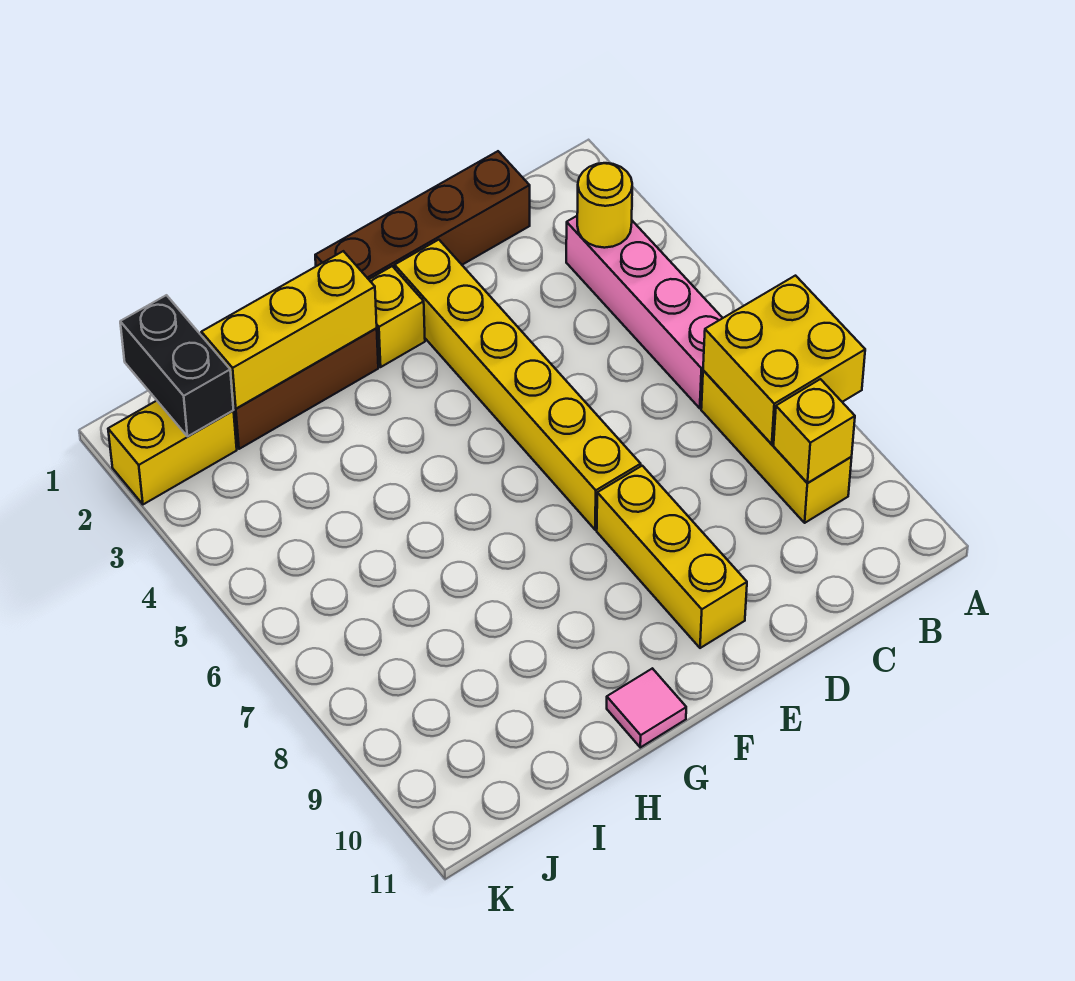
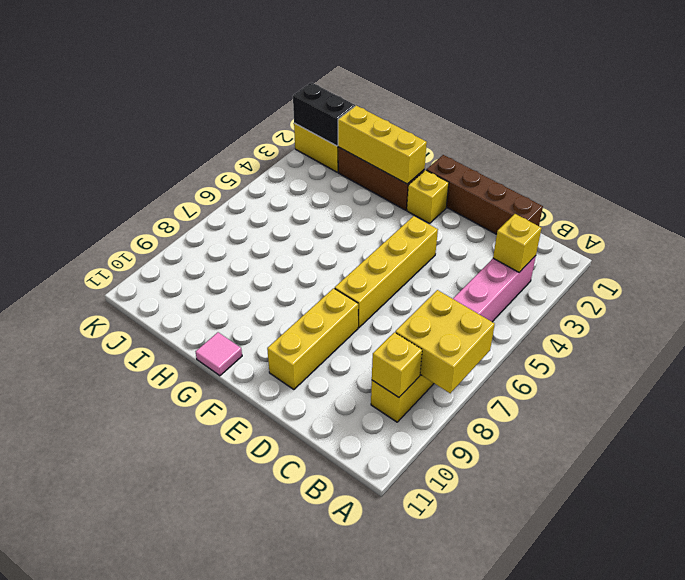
yellow 1x1 round brick [577,163,632,248] -> yellow 1x1 brick [493,214,542,272]
yellow 1x6 brick [395,240,641,530] -> yellow 1x4 brick [335,216,438,328]
black 1x2 brick [120,295,234,436] -> black 1x2 brick turned to [293,82,355,146]

